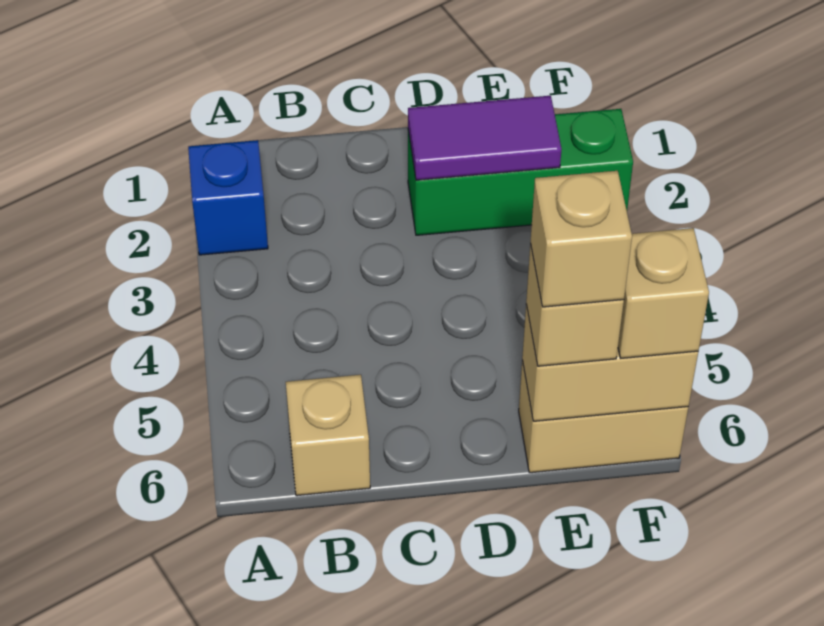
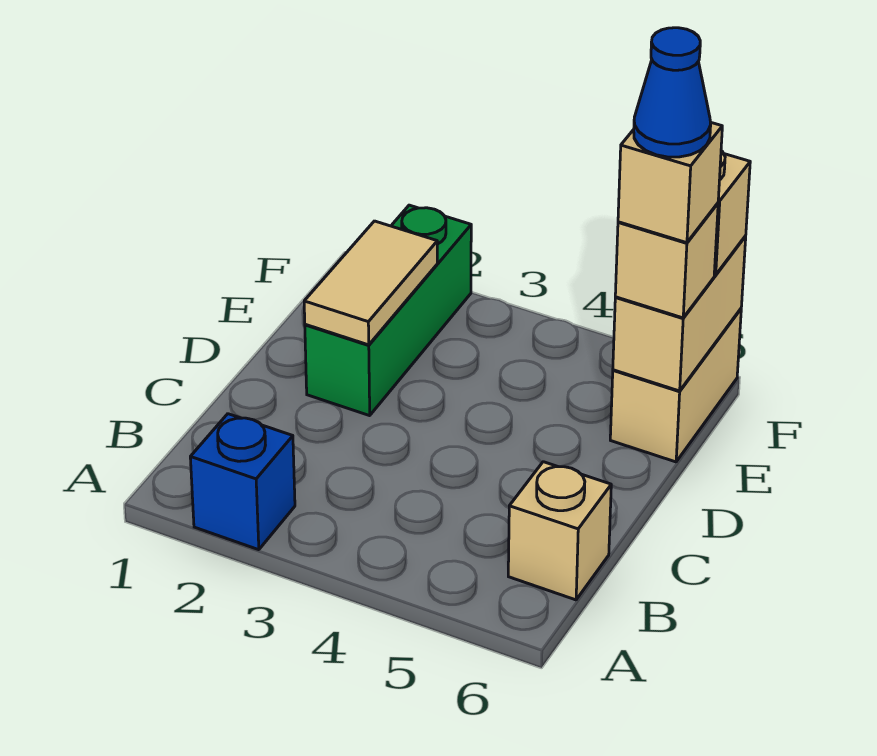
purple 1x2 tile [408,96,562,180] -> tan 1x2 tile [304,221,437,345]
none -> blue 1x1 cone [634,28,711,157]

